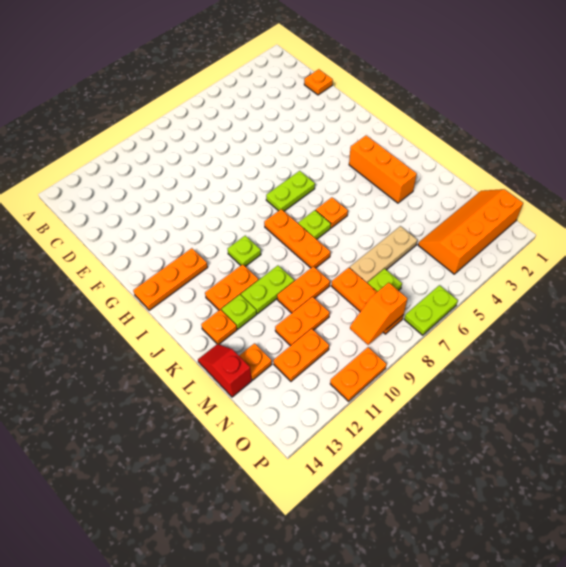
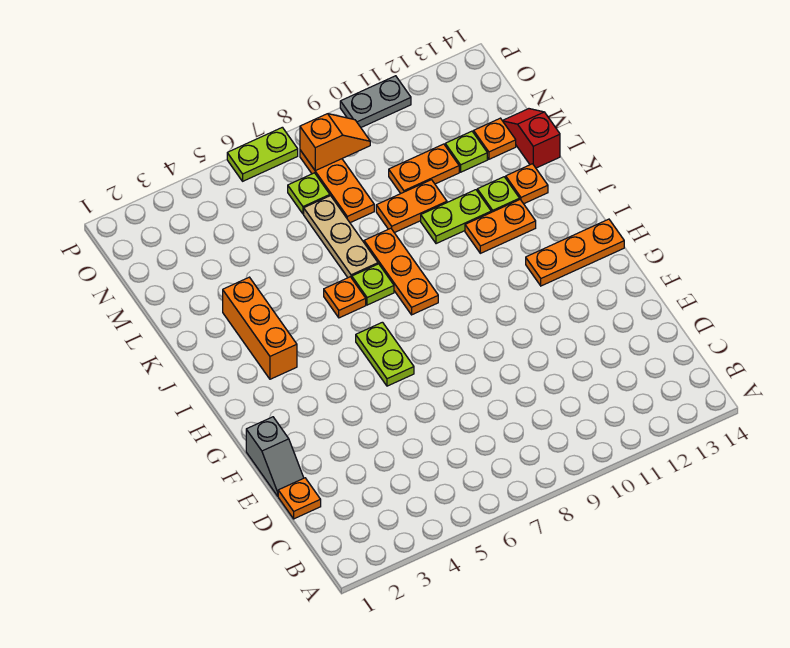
none -> grey 1x2 slope [246,417,304,496]
lime 1x2 plate [266,171,315,211] -> lime 1x2 plate turned to [356,322,414,386]
lime 1x1 plate [228,236,261,266] -> lime 1x1 plate moved to [445,131,487,172]
red 1x2 slope [198,344,252,397] -> red 1x2 slope turned to [502,109,560,168]
tan 1x3 plate [350,226,417,283] -> tan 1x3 plate turned to [304,196,378,278]
orange 2x4 slope [418,189,523,274] -> none
orange 1x2 plate [273,329,329,381] -> none
orange 1x2 plate [330,347,387,401] -> grey 1x2 plate [340,76,411,127]

